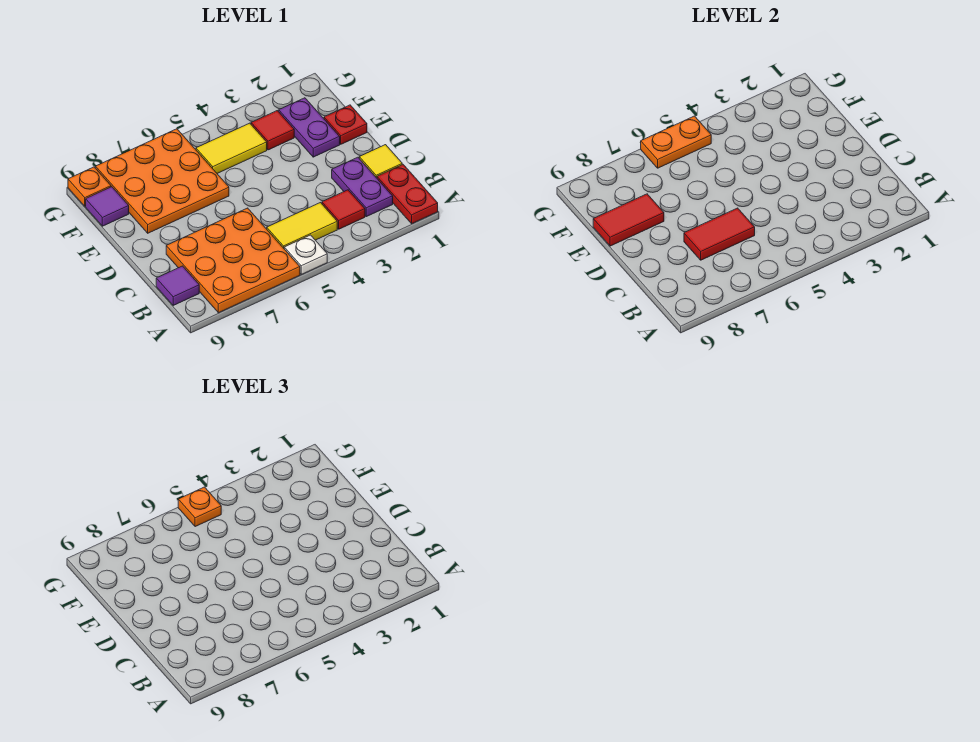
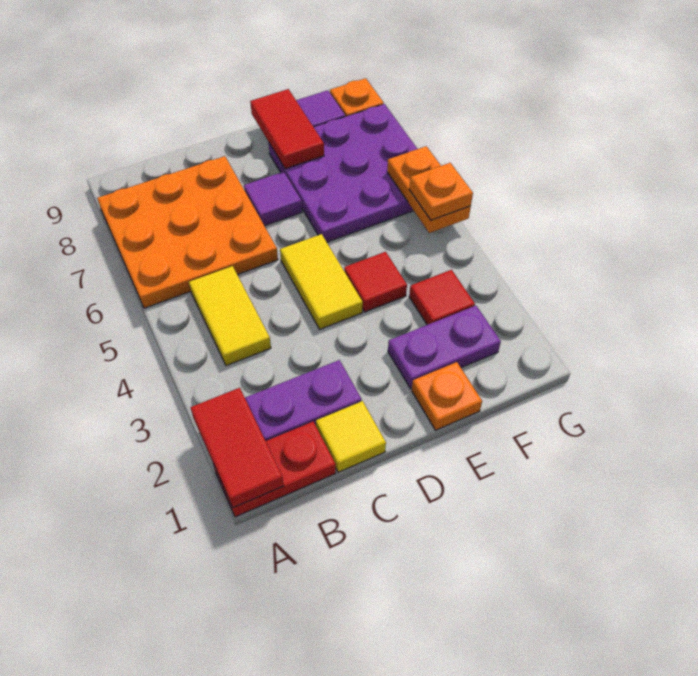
white 1x1 plate [284,235,327,274] -> none
red 1x1 tile [322,190,365,229] -> red 1x1 tile moved to [344,252,407,312]
purple 1x1 tile [156,266,199,305] -> purple 1x1 tile moved to [244,172,302,226]
red 1x2 tile [684,208,755,260] -> red 1x2 tile moved to [190,388,284,508]
red 1x1 plate [324,105,367,144] -> orange 1x1 plate [412,362,482,430]
orange 3x3 plate [96,129,229,233] -> purple 3x3 plate [269,104,417,242]
yellow 1x2 tile [196,123,267,173] -> yellow 1x2 tile moved to [280,234,363,329]

